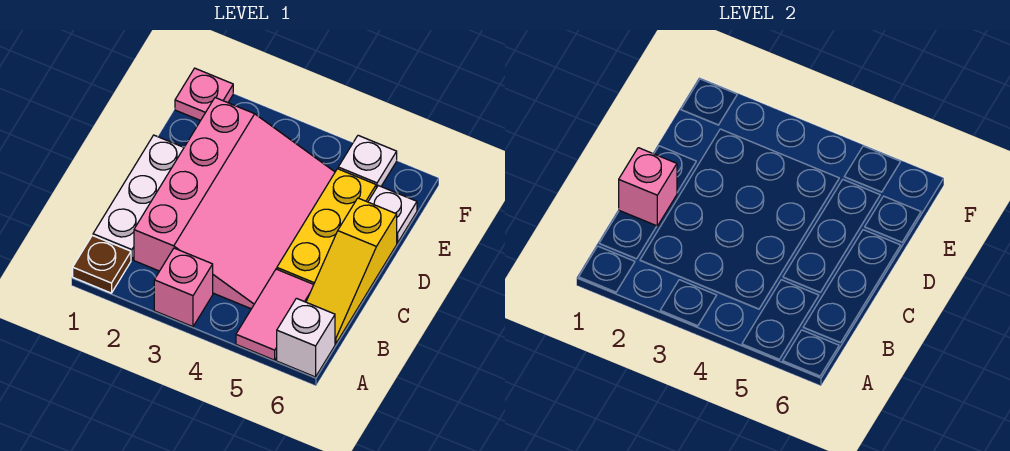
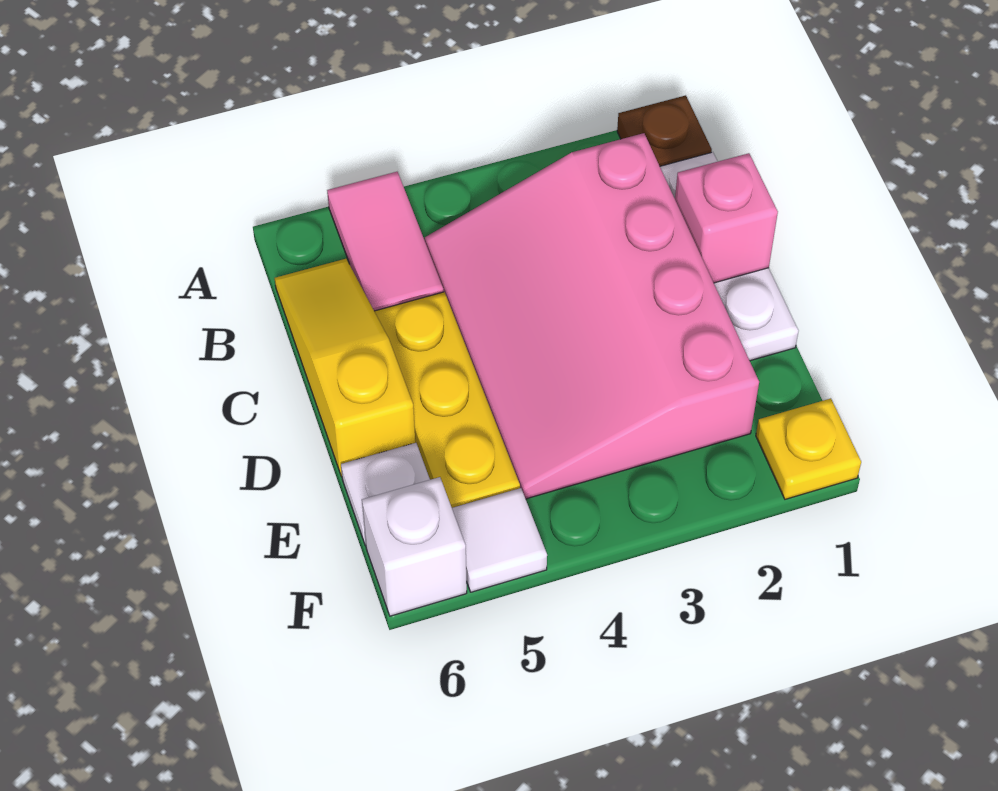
pink 1x1 brick [154,248,213,327] -> none
white 1x1 brick [277,298,335,377] -> white 1x1 brick moved to [362,477,467,616]
pink 1x1 plate [175,68,233,121] -> yellow 1x1 plate [756,398,861,499]
white 1x1 plate [338,135,397,188] -> white 1x1 tile [452,488,547,592]

